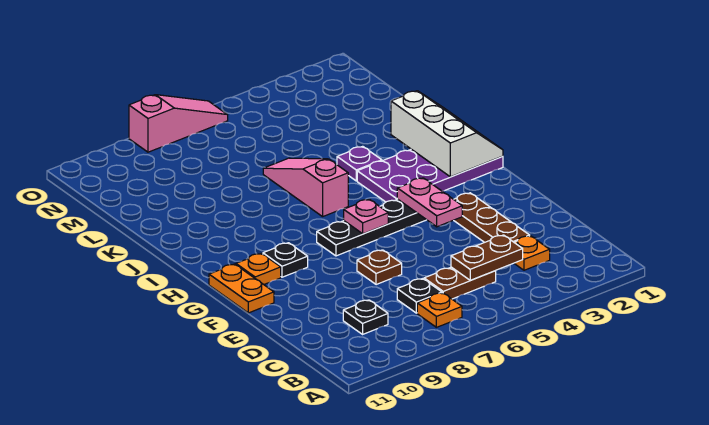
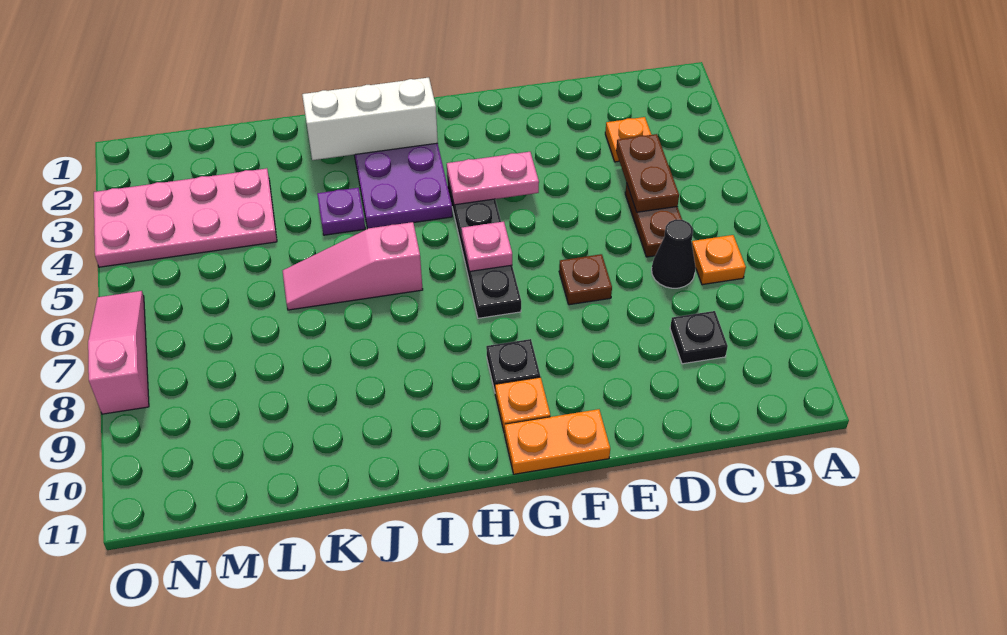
black 1x1 plate [397,279,442,313] -> black 1x1 cone [652,219,696,288]
brown 1x3 plate [454,193,530,242] -> none
none -> pink 2x4 plate [94,168,277,267]

